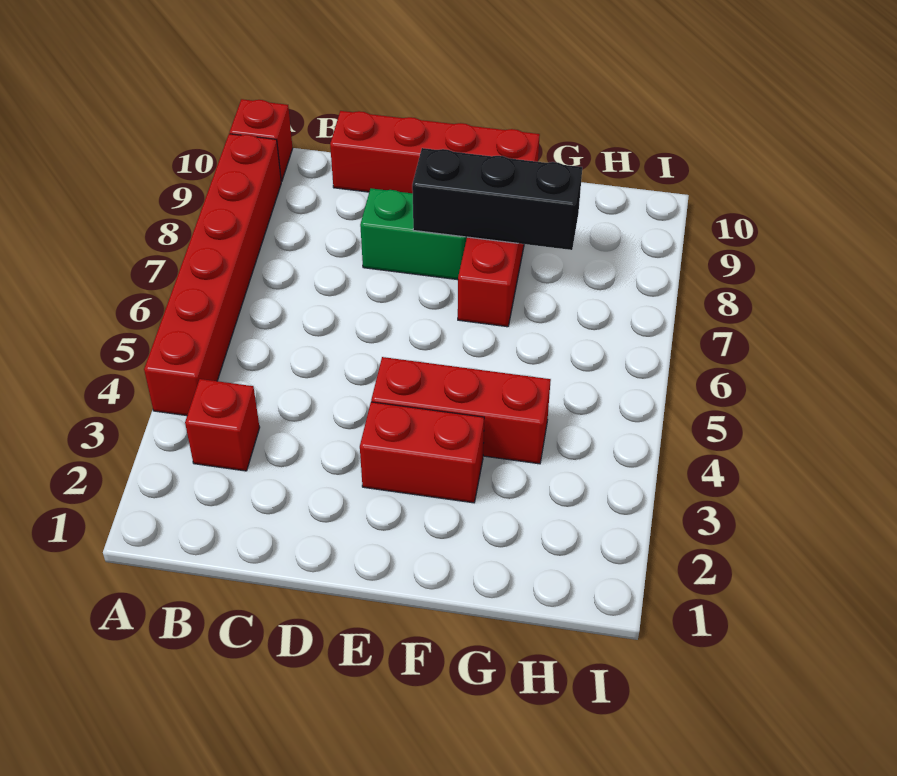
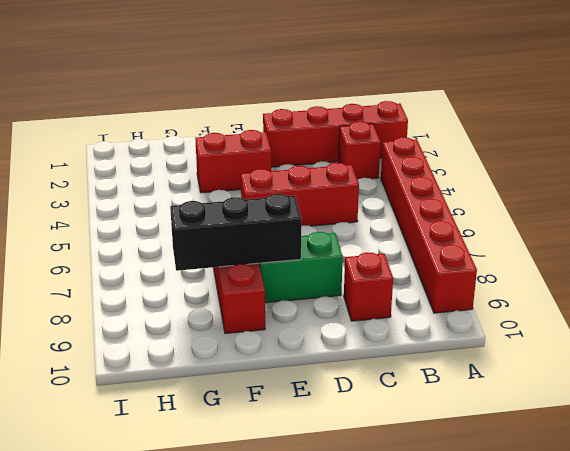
red 1x1 brick [229,99,293,181] -> red 1x1 brick moved to [344,252,393,321]
red 1x4 brick [330,111,540,193] -> red 1x4 brick moved to [263,101,408,167]
red 1x3 brick [371,357,551,464] -> red 1x3 brick moved to [241,163,359,226]

